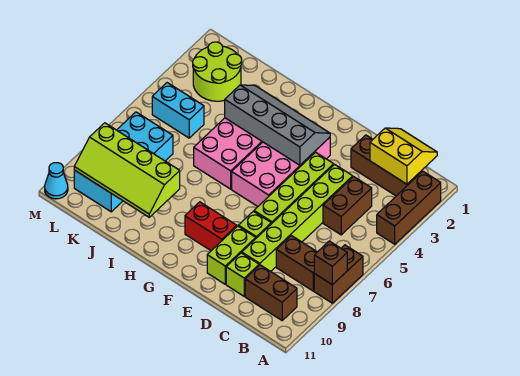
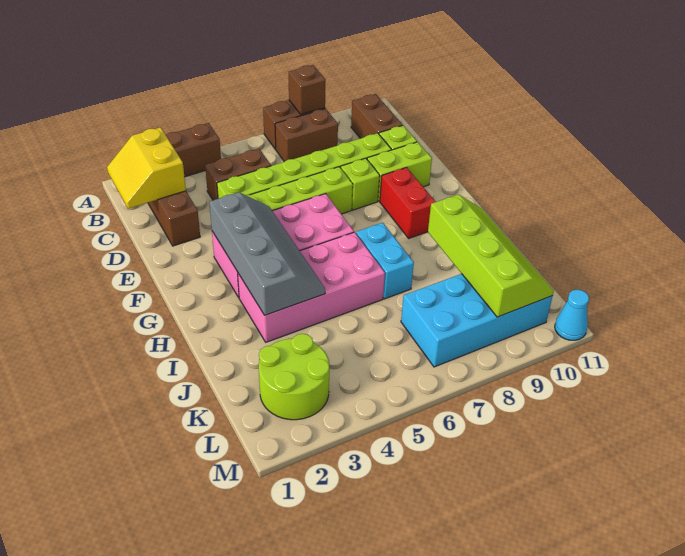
brown 1x2 brick [276,236,317,291] -> brown 1x2 brick turned to [275,109,338,162]
grey 2x4 slope [225,85,330,165] -> grey 2x4 slope turned to [209,192,325,315]
cyan 1x2 brick [152,83,204,138] -> cyan 1x2 brick moved to [356,223,414,299]

